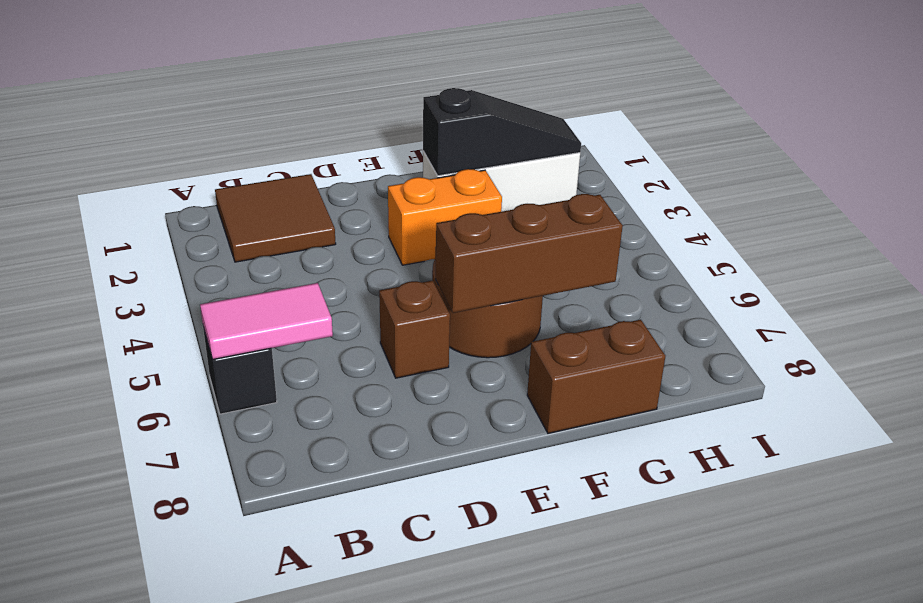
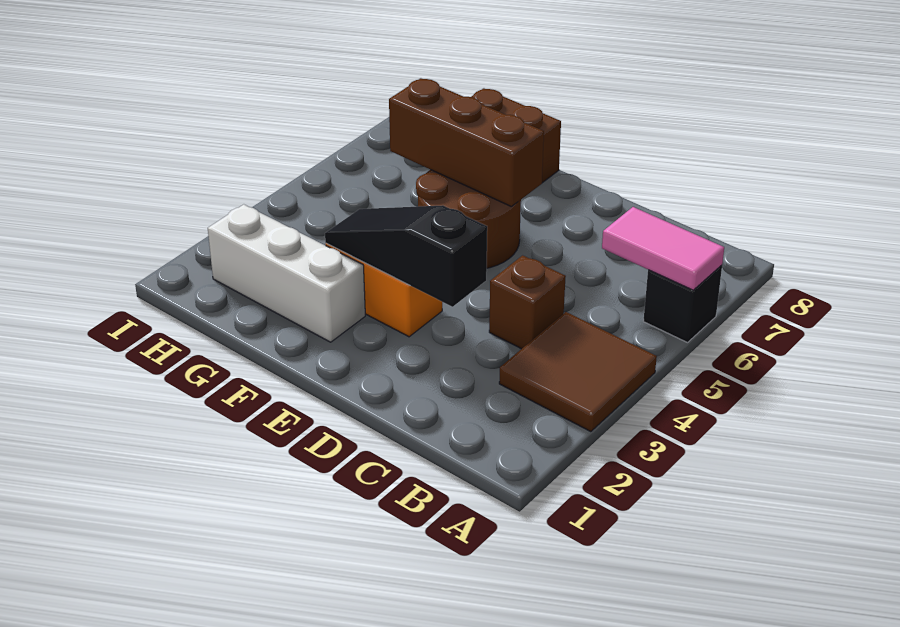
brown 2x2 tile [215,174,336,262] -> brown 2x2 tile moved to [499,312,657,432]
brown 1x1 brick [379,280,450,378] -> brown 1x1 brick moved to [489,255,566,349]
black 1x3 slope [423,88,581,176] -> black 1x3 slope moved to [325,205,487,307]

